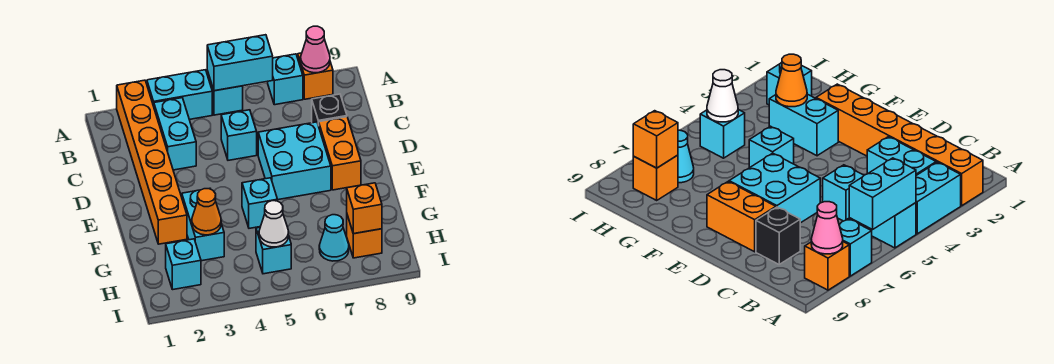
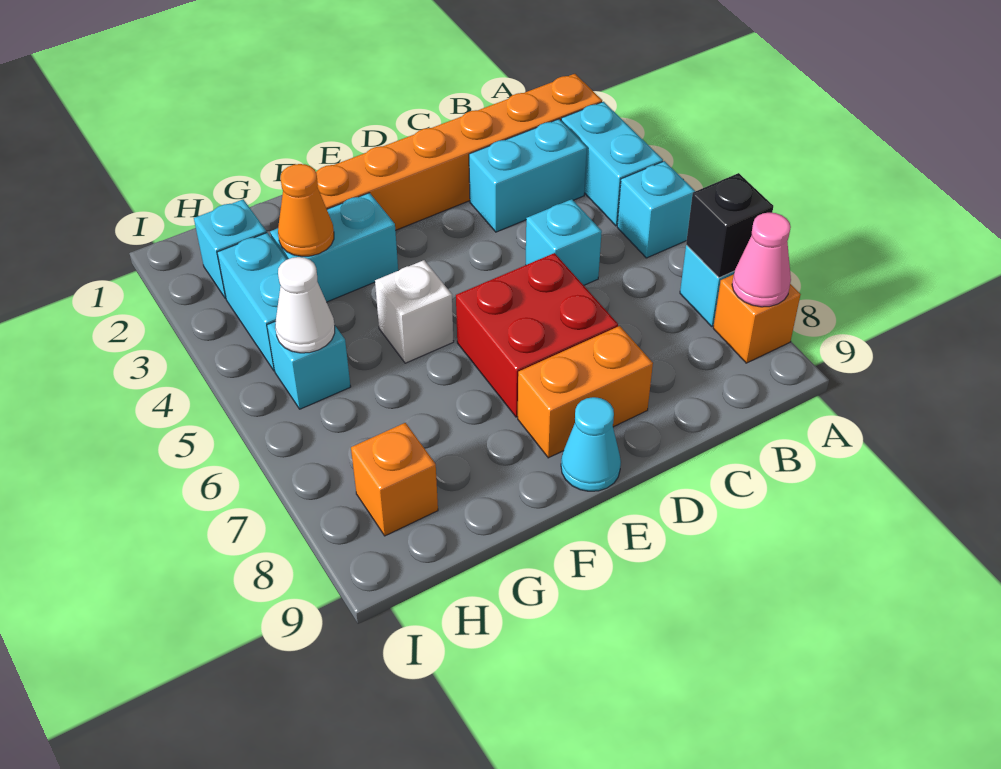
cyan 1x2 brick [207,35,273,91] -> cyan 1x2 brick moved to [217,233,287,371]
black 1x1 brick [312,94,347,126] -> black 1x1 brick moved to [686,173,773,278]
cyan 2x2 brick [258,122,331,200] -> red 2x2 brick [456,253,618,417]
cyan 1x1 brick [242,178,278,228] -> white 1x1 brick [375,260,454,363]
cyan 1x1 cone [319,215,349,261] -> cyan 1x1 cone moved to [561,397,621,491]
orange 1x1 brick [347,183,382,234] -> none

